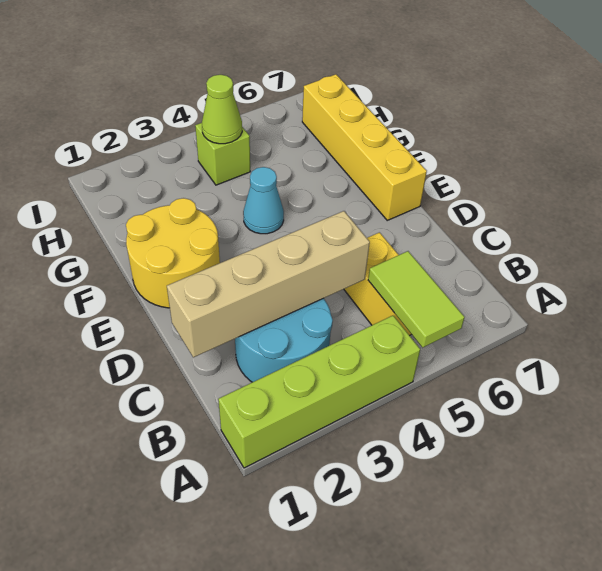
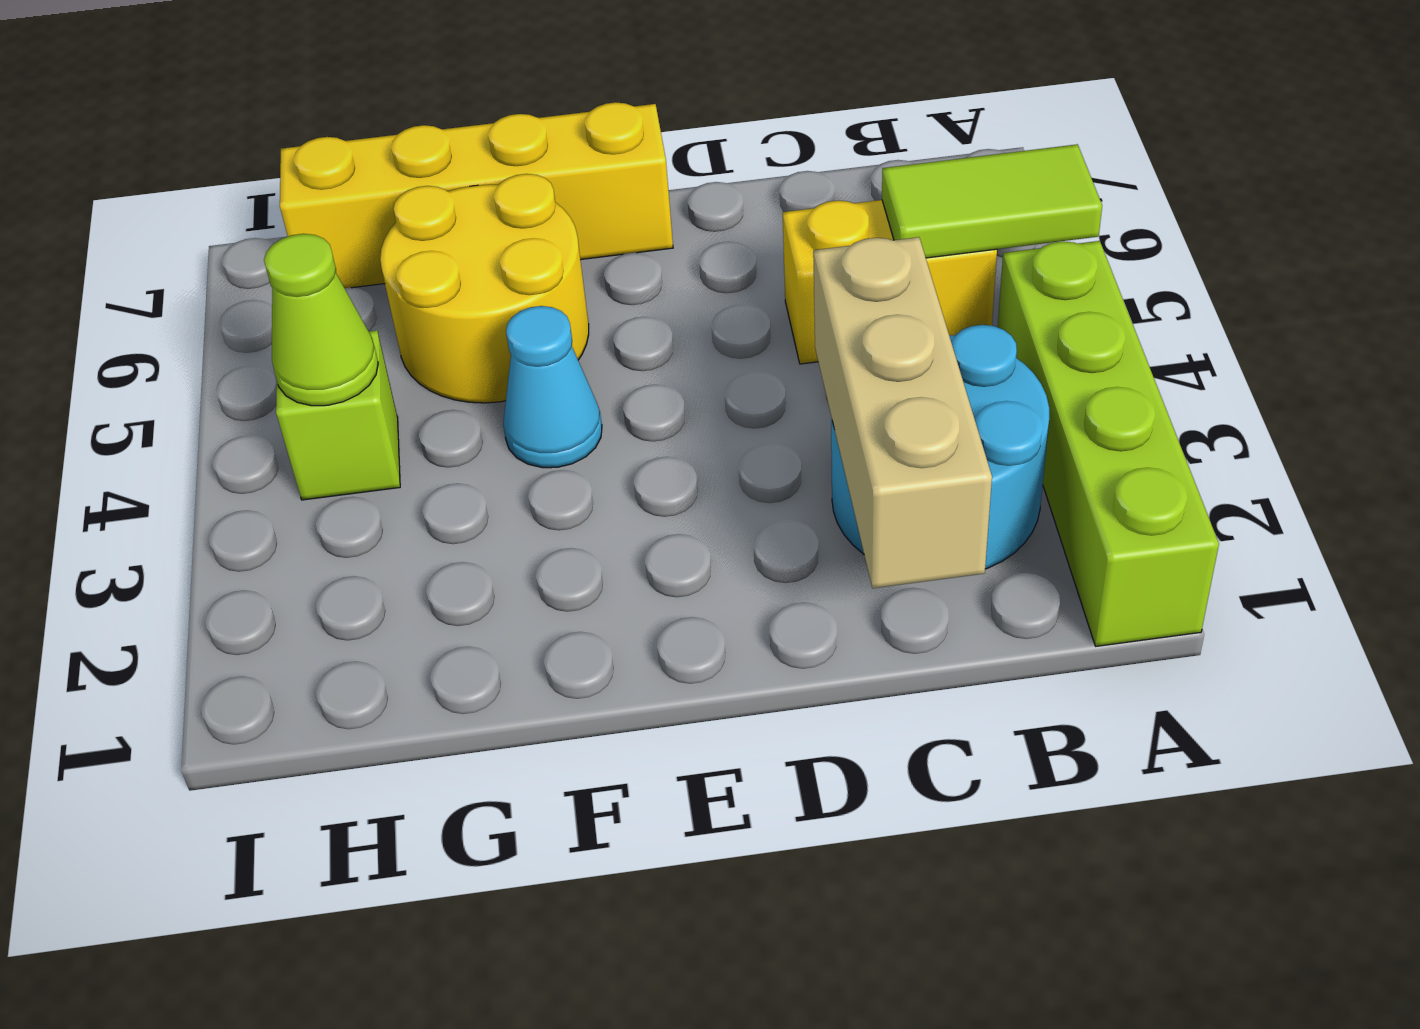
tan 1x4 brick [167,211,370,357] -> tan 1x3 brick [813,237,992,588]
yellow 2x2 round brick [126,198,220,308] -> yellow 2x2 round brick moved to [380,174,589,403]

